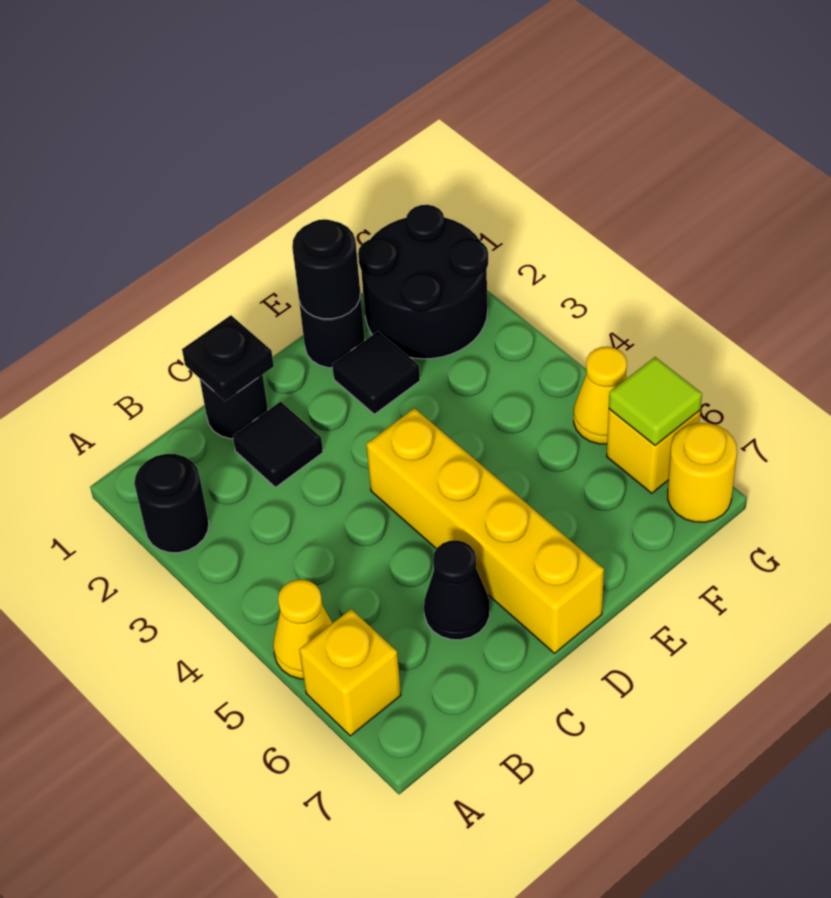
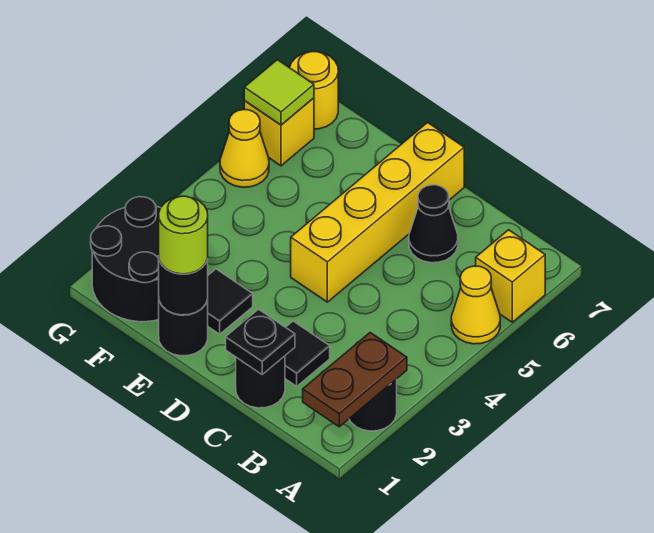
none -> brown 1x2 plate [303,333,407,427]
none -> lime 1x1 round brick [159,196,208,274]

